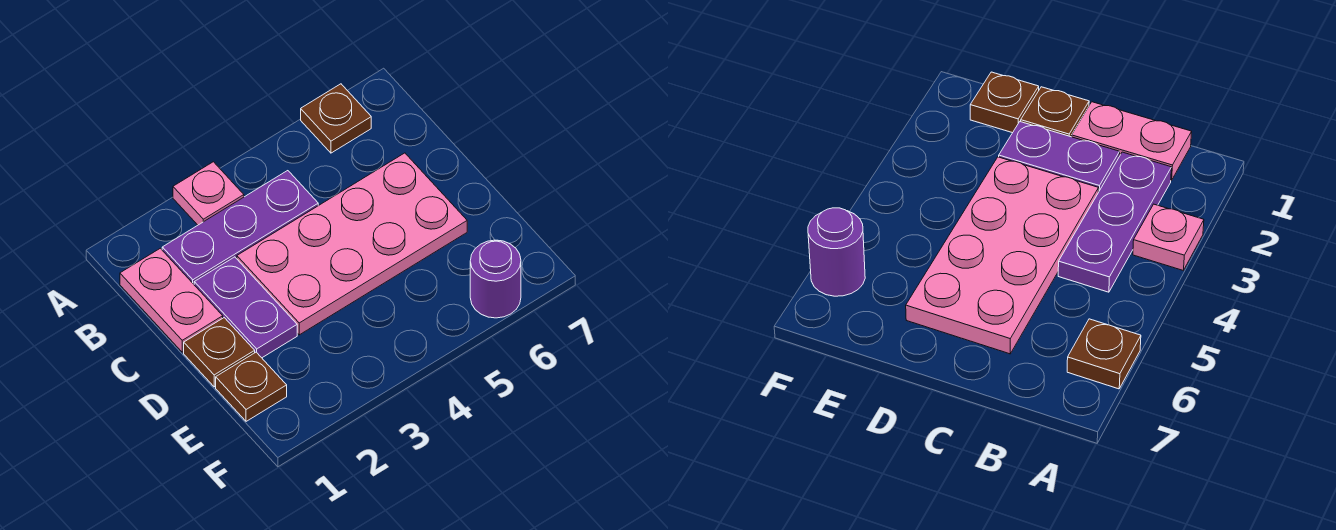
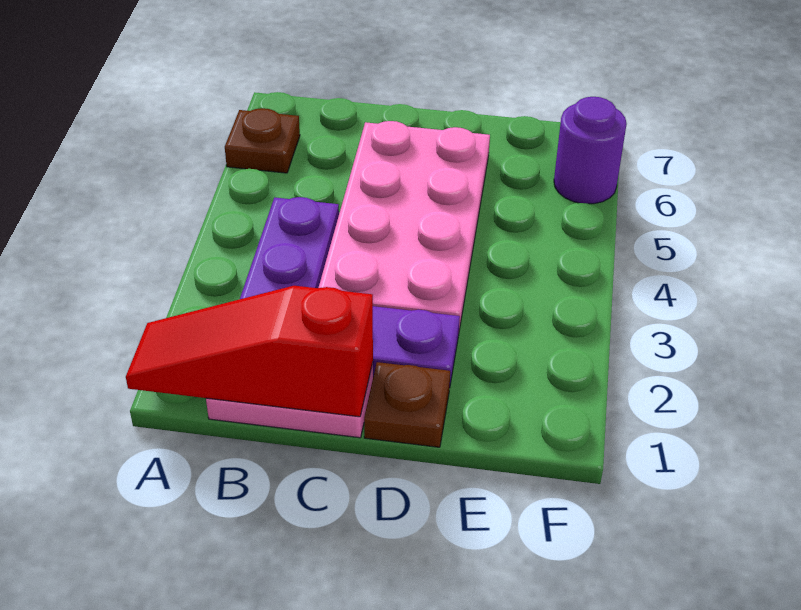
none -> red 1x3 slope [126,286,373,417]
pink 1x1 plate [173,162,244,225] -> none
brown 1x1 plate [216,352,287,421] -> none

